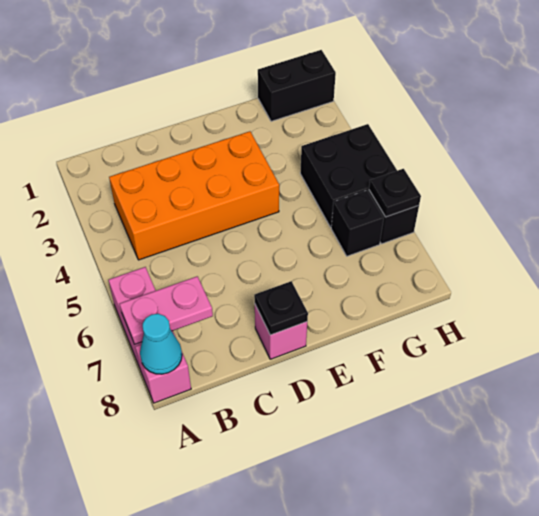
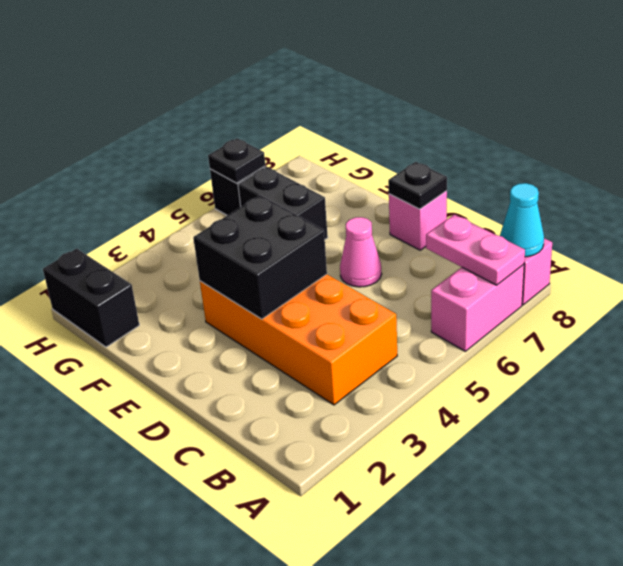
none -> pink 1x1 cone [340,217,382,287]
black 2x2 brick [300,124,397,227] -> black 2x2 brick moved to [193,195,327,319]
black 1x1 brick [331,190,384,256] -> black 1x2 brick [238,167,328,239]

